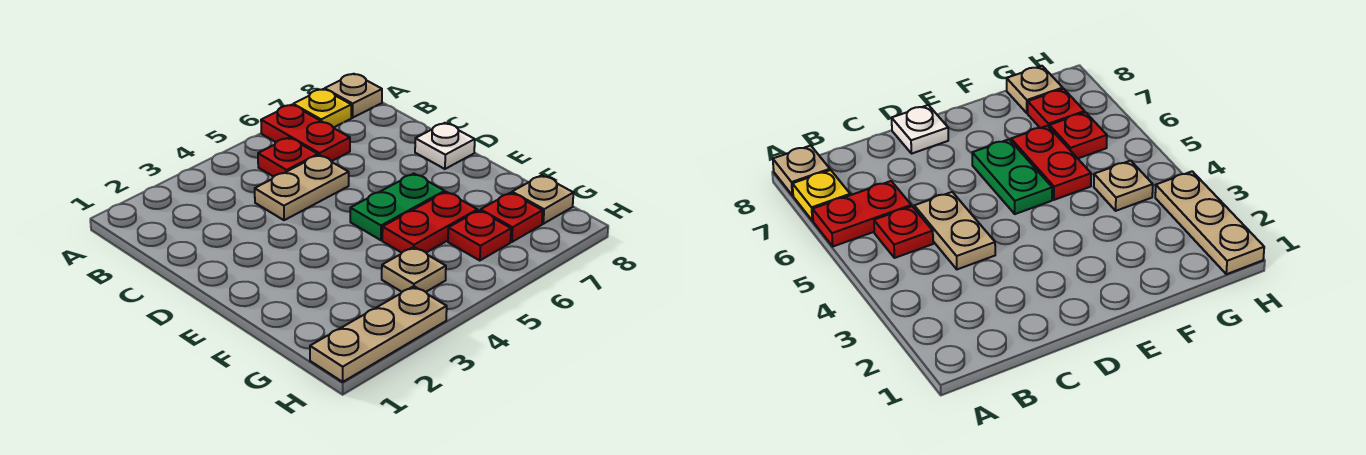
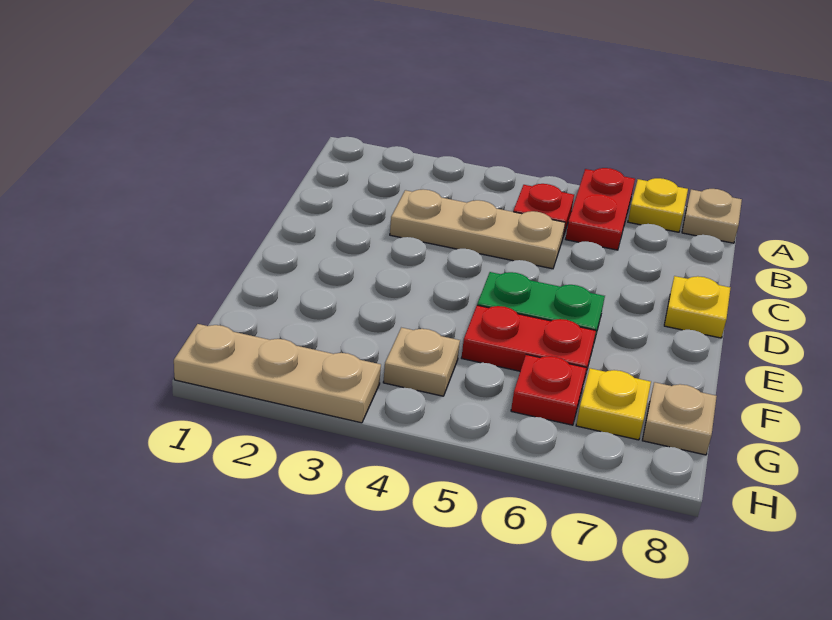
tan 1x2 plate [255,155,349,220] -> tan 1x3 plate [390,189,565,269]
white 1x1 plate [415,123,475,169] -> yellow 1x1 plate [664,276,730,338]
red 1x1 plate [481,193,543,242] -> yellow 1x1 plate [576,368,651,440]

